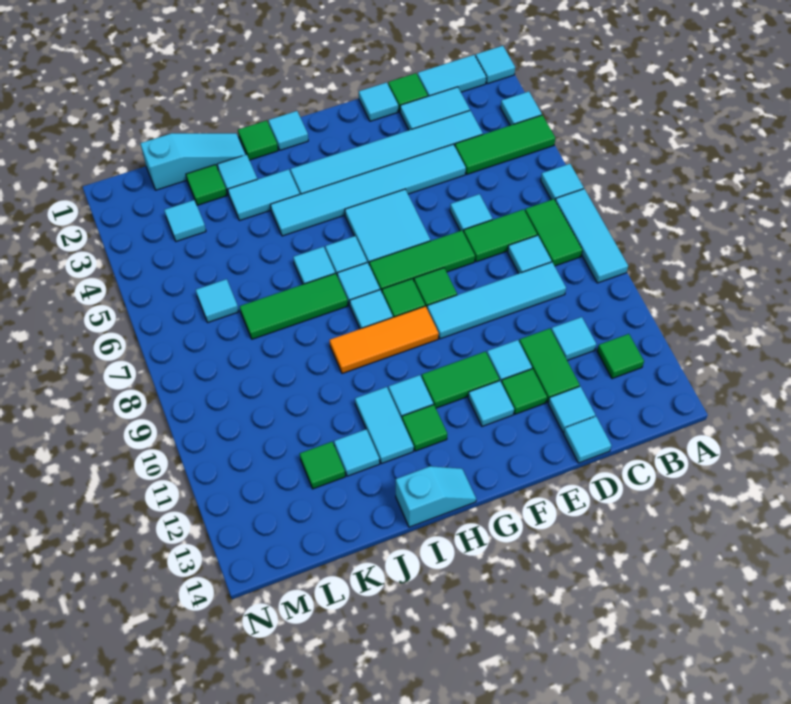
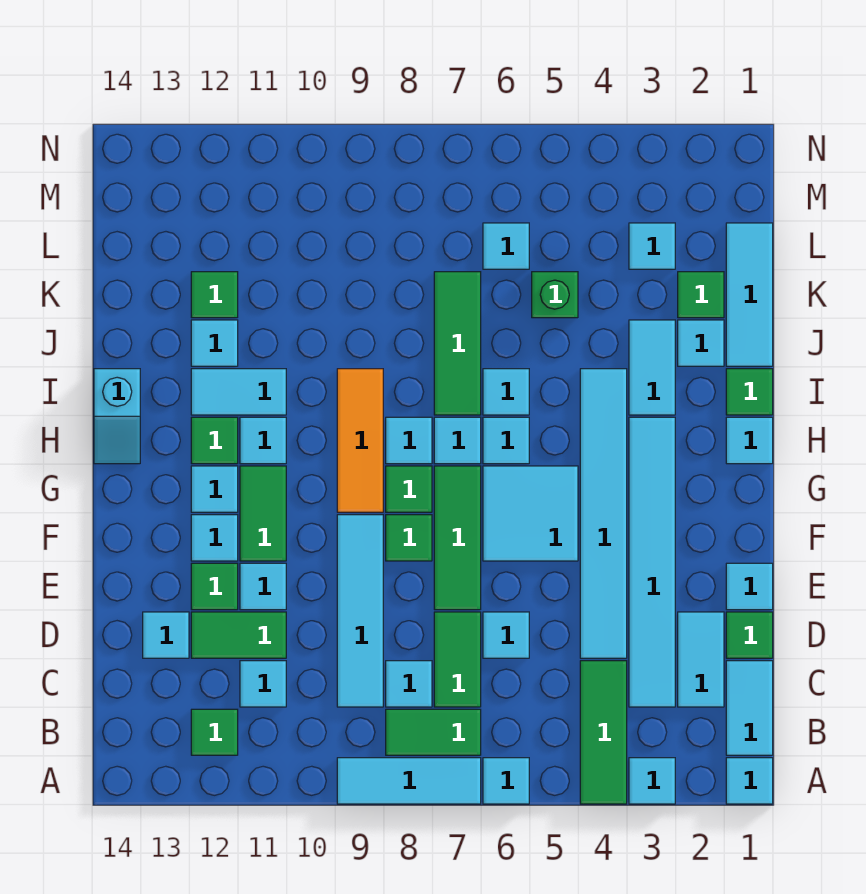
cyan 1x1 tile [564,416,611,463] -> cyan 1x1 tile moved to [191,466,238,512]
cyan 1x3 slope [140,133,246,190] -> cyan 1x3 tile [726,223,773,366]
none -> green 1x1 brick [532,272,578,318]

